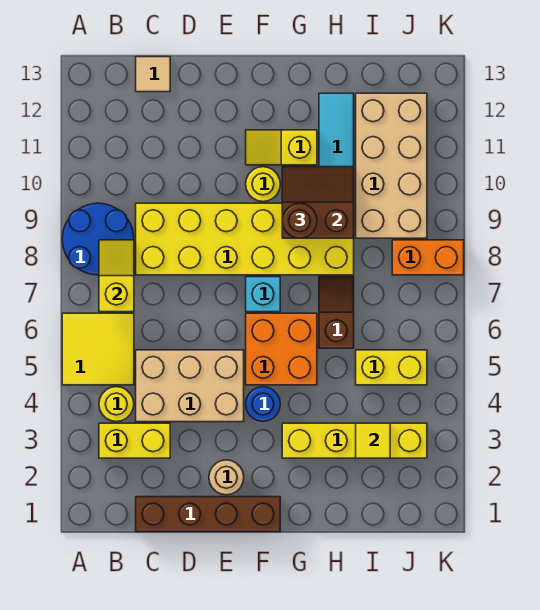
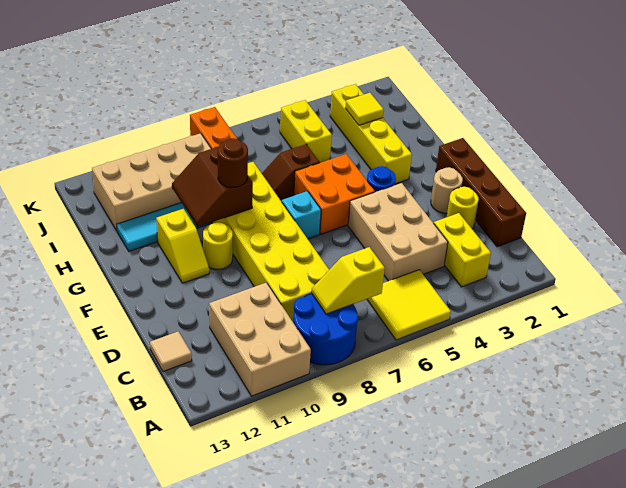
none -> tan 2x3 brick [209,282,311,396]
yellow 1x1 round brick [99,387,134,422] -> yellow 1x1 round brick moved to [447,187,479,228]

